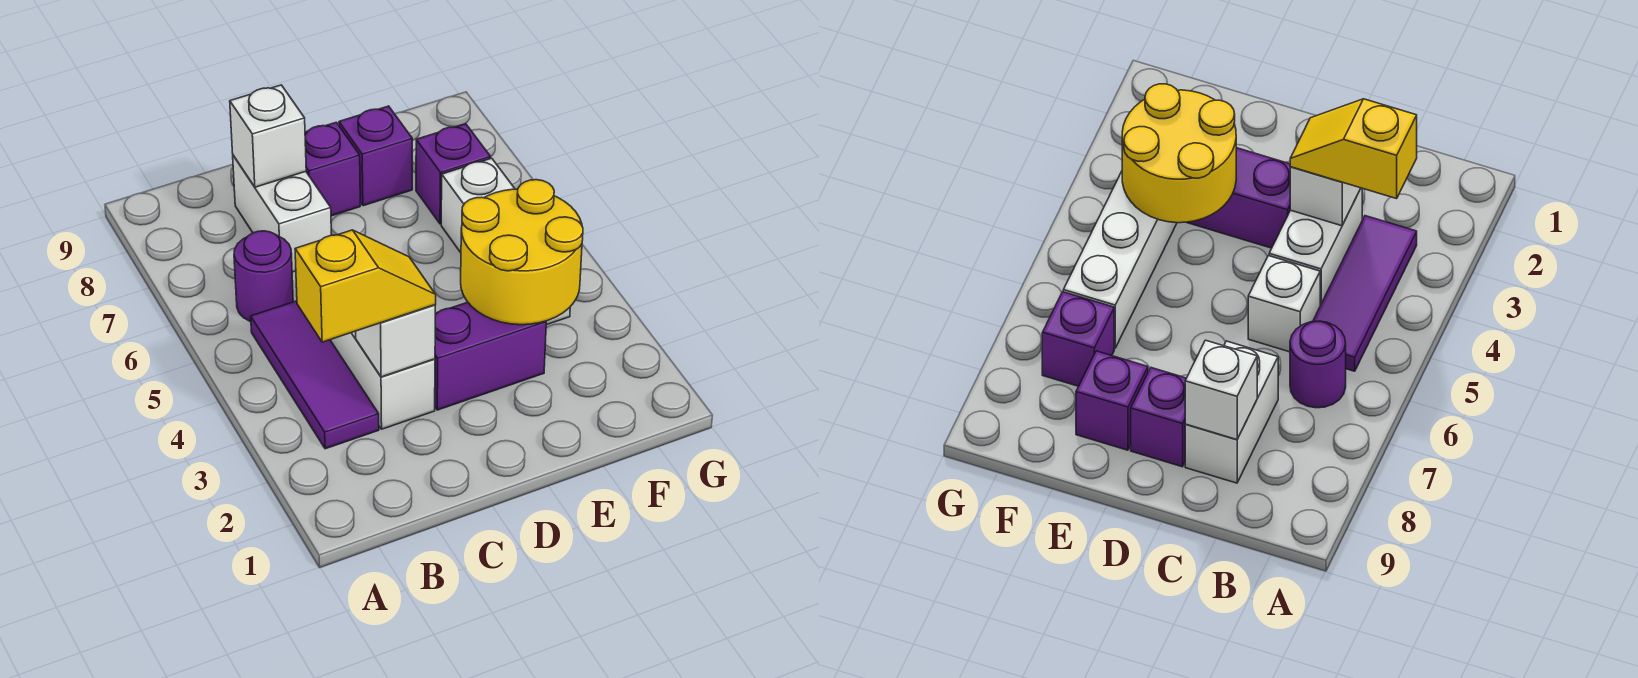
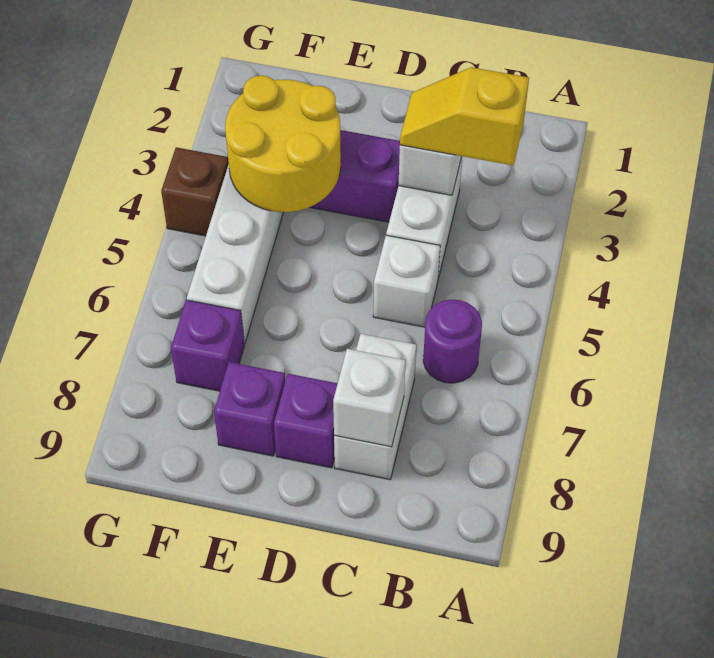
purple 1x3 tile [251,301,379,449] -> none
none -> brown 1x1 brick [161,147,229,236]

